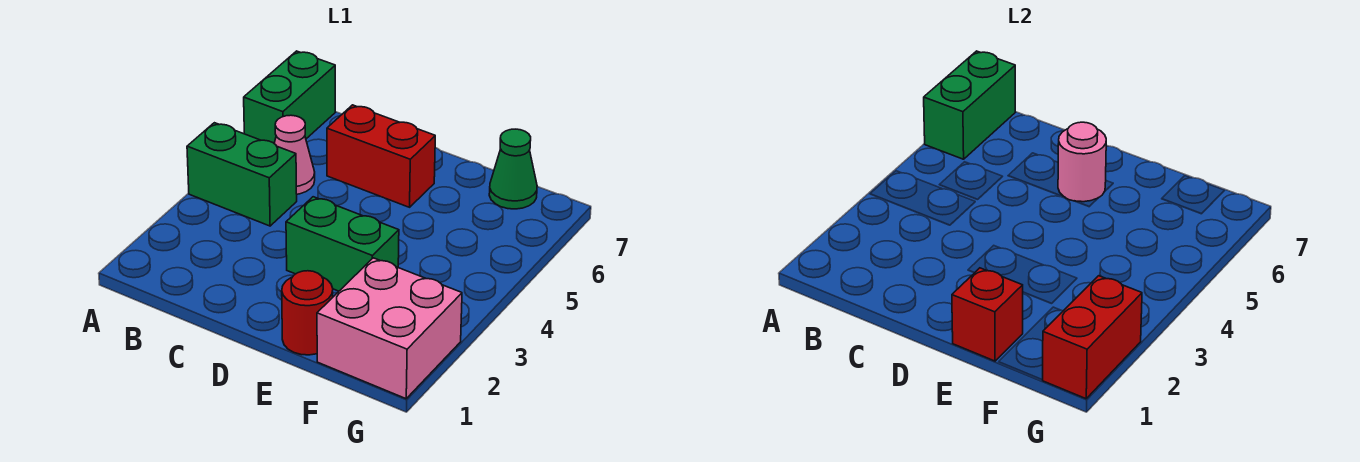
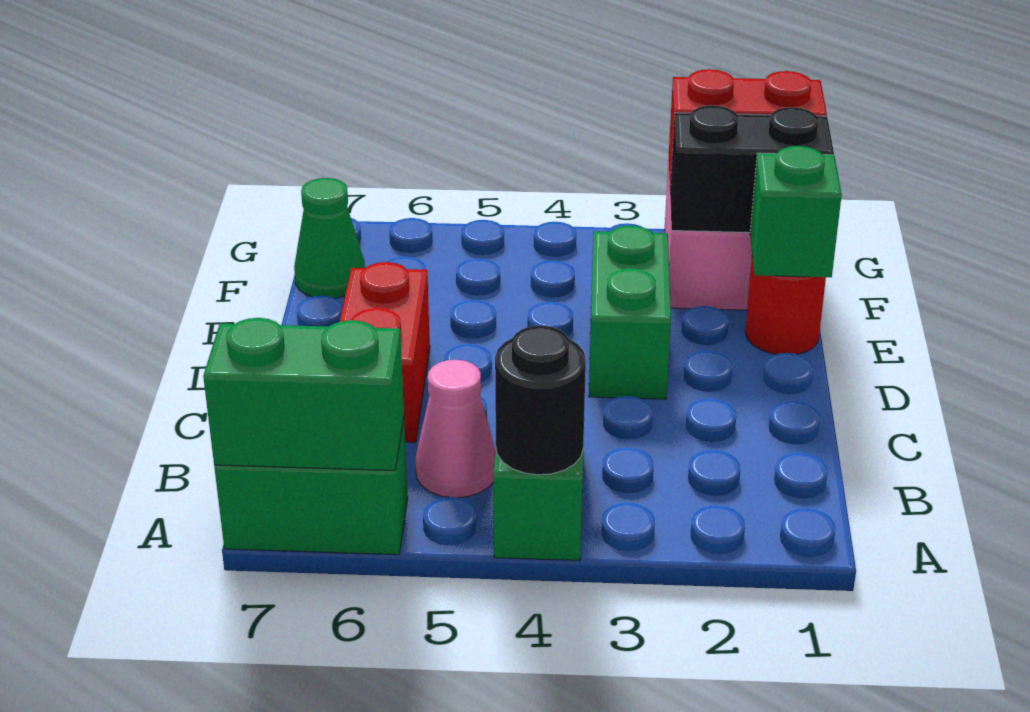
none -> black 1x1 round brick [495,326,586,475]
pink 1x1 round brick [1058,122,1106,202] -> none
red 1x1 brick [952,268,1023,361] -> green 1x1 brick [750,146,842,277]
none -> black 1x2 brick [670,105,834,233]

